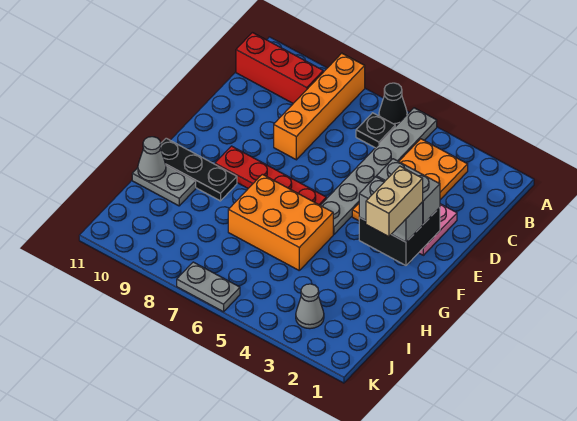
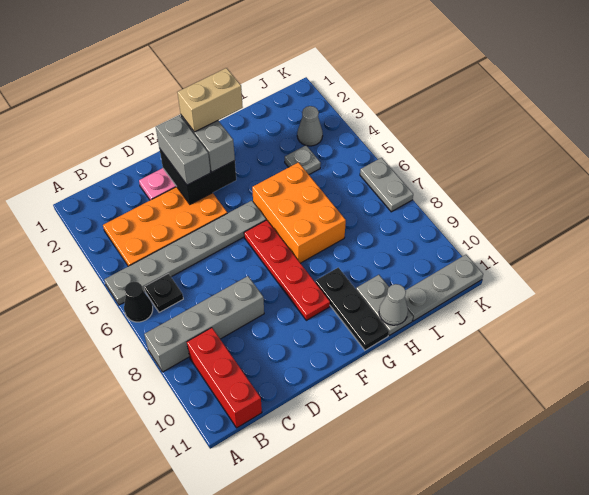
orange 1x4 brick [274,53,365,160] -> grey 1x4 brick [144,276,264,372]
none -> grey 1x1 plate [285,145,321,174]
none -> grey 1x3 plate [405,255,483,321]

